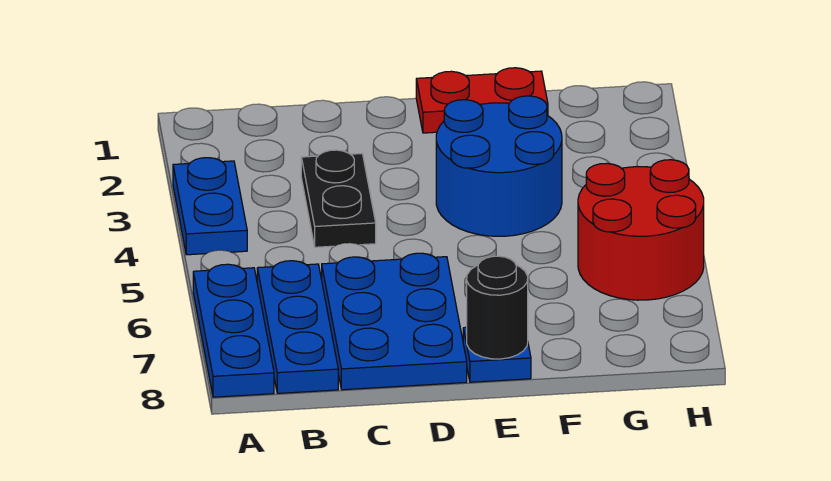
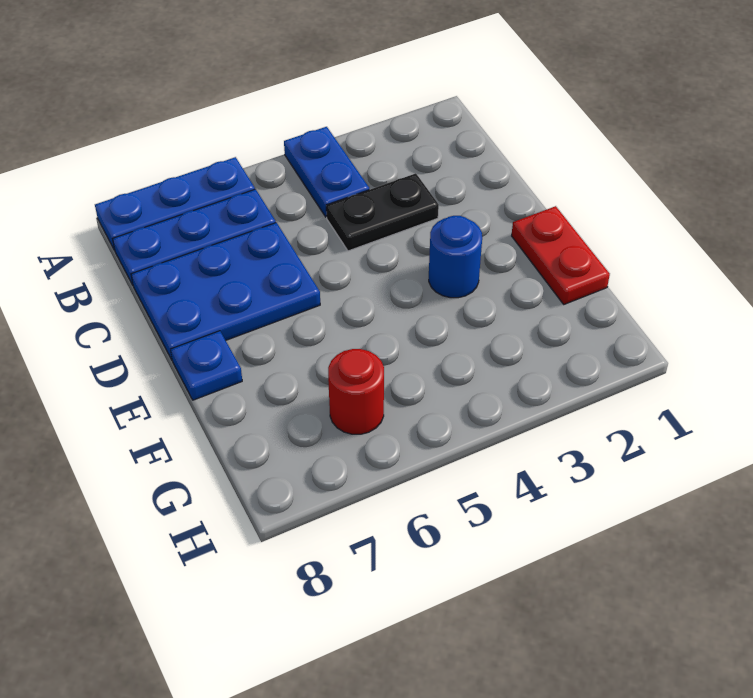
blue 1x2 plate [173,158,247,255] -> blue 1x2 plate turned to [284,127,369,217]
blue 2x2 round brick [436,96,562,236] -> blue 1x1 round brick [429,216,482,298]
black 1x1 round brick [467,256,528,359] -> none
red 2x2 round brick [578,160,704,300] -> red 1x1 round brick [328,349,384,434]

